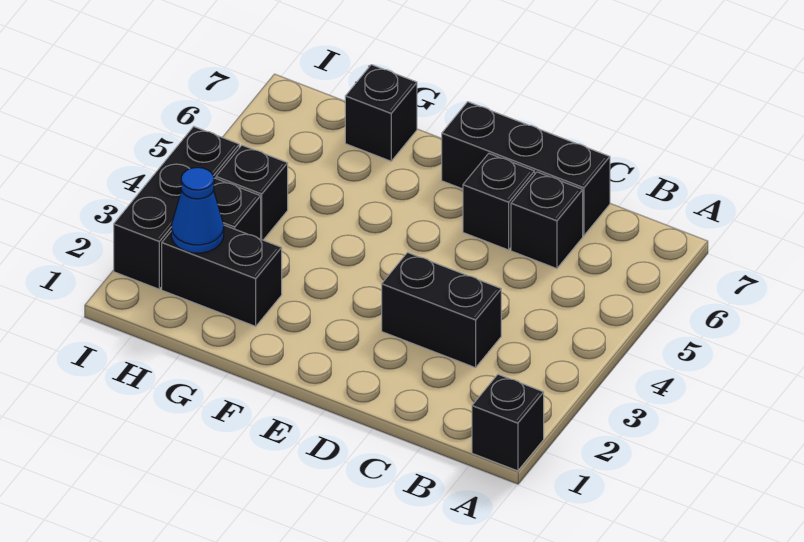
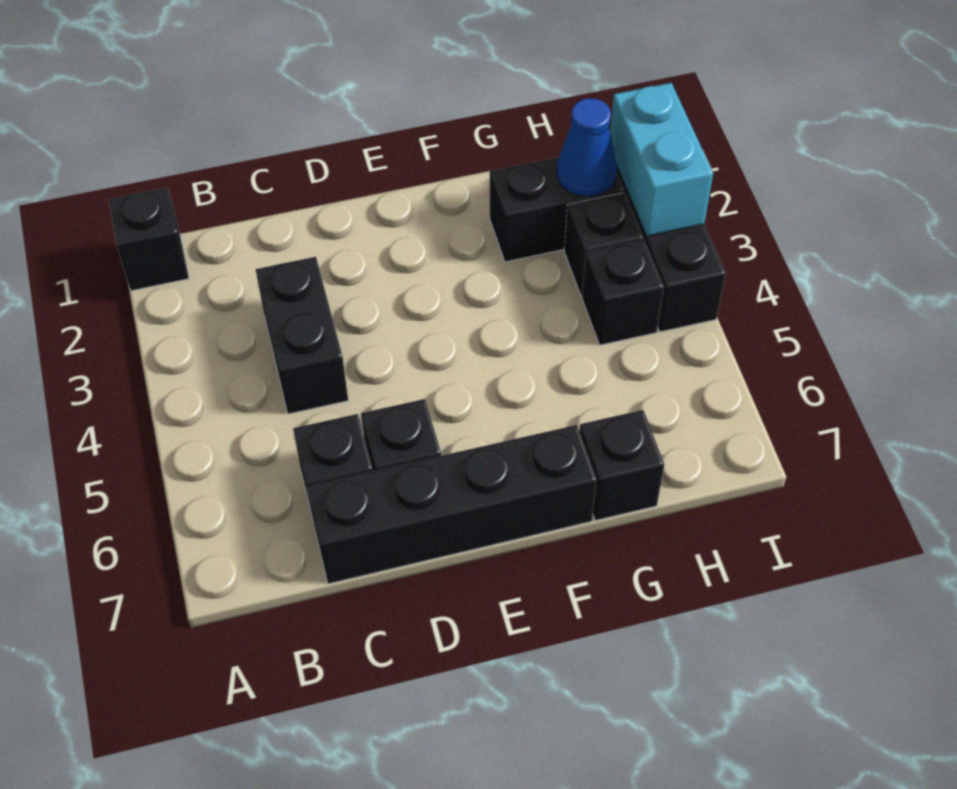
black 1x2 brick [382,253,501,368] -> black 1x2 brick turned to [255,257,348,414]
black 1x3 brick [442,102,610,236] -> black 1x4 brick [307,425,597,584]
none -> cyan 1x2 brick [610,83,713,236]

